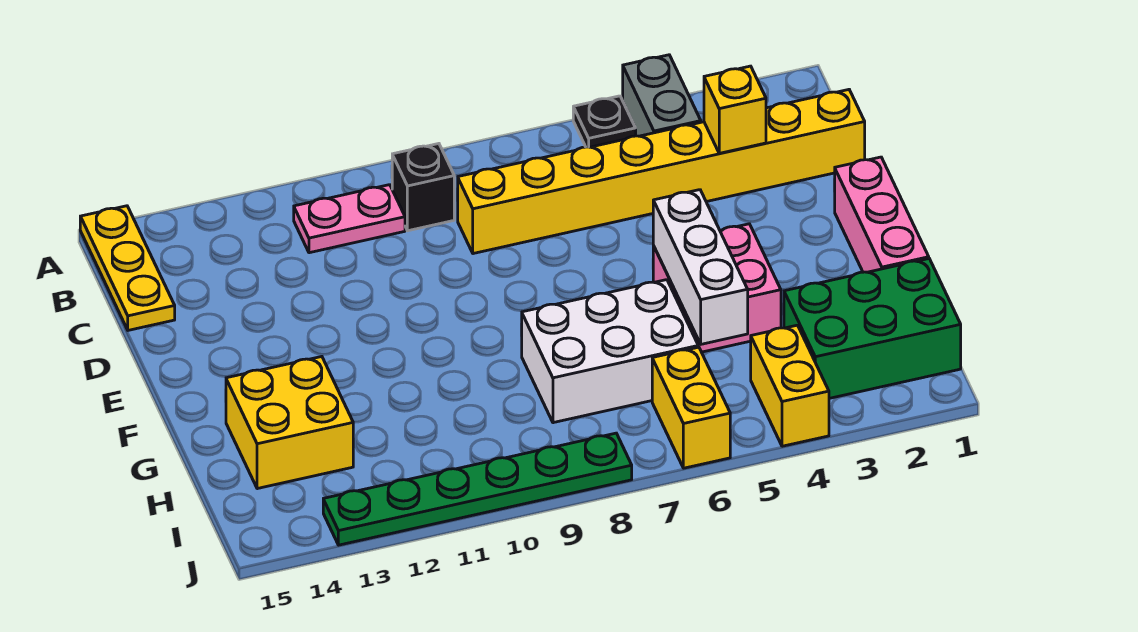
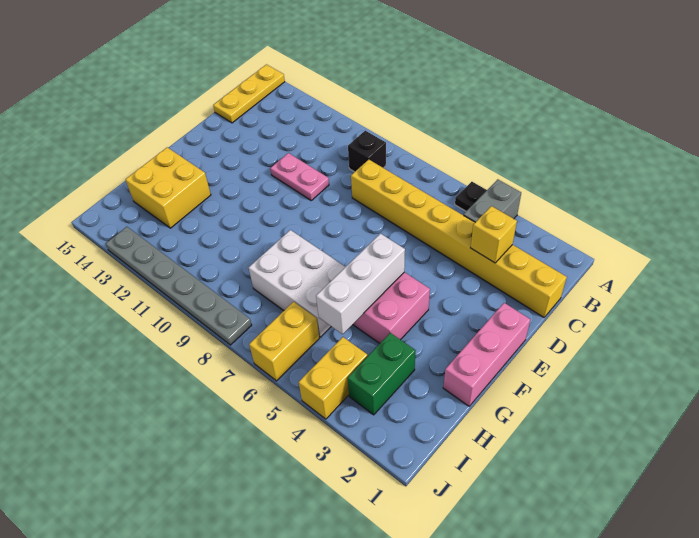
pink 1x2 plate [294,185,405,253] -> pink 1x2 plate moved to [270,153,329,200]
green 2x3 brick [784,259,961,398] -> green 1x2 brick [348,333,416,415]
green 1x6 plate [323,433,632,545] -> grey 1x6 plate [106,227,252,345]

